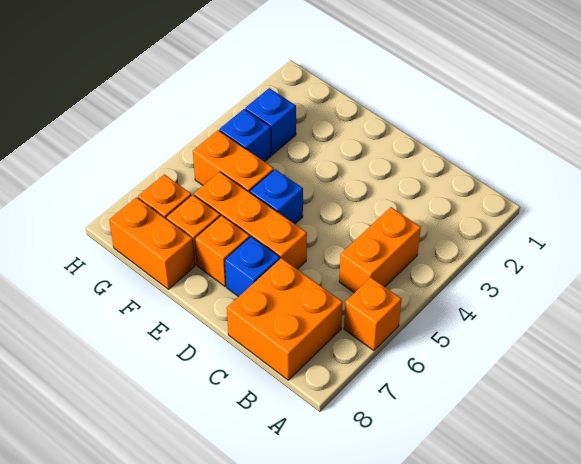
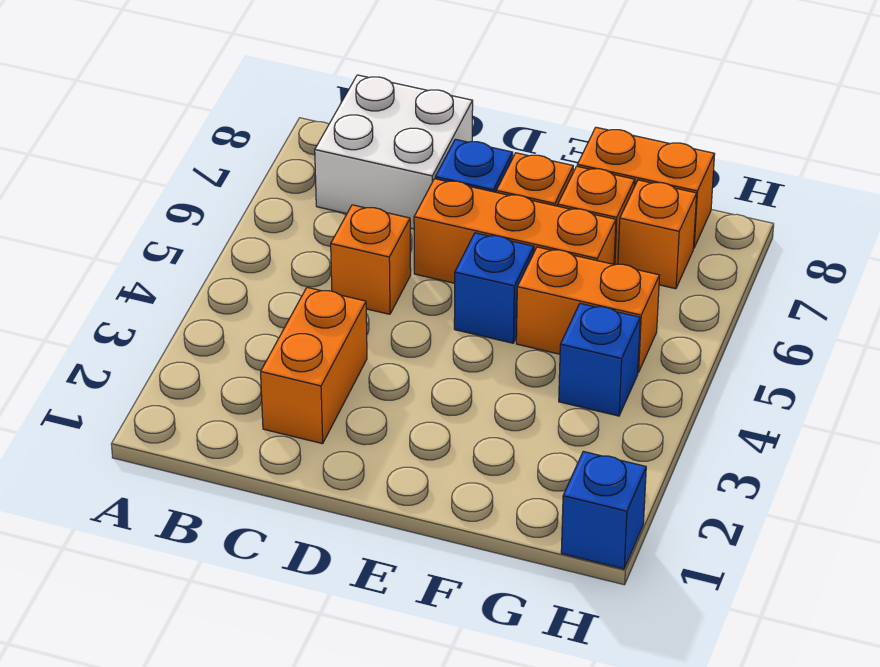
orange 1x1 brick [344,278,402,351] -> orange 1x1 brick moved to [331,205,411,314]
orange 1x2 brick [339,207,421,293] -> orange 1x2 brick moved to [261,287,367,444]
orange 2x2 brick [227,258,343,380] -> white 2x2 brick [315,75,473,229]
blue 1x1 brick [245,88,296,155] -> blue 1x1 brick moved to [561,451,646,569]

